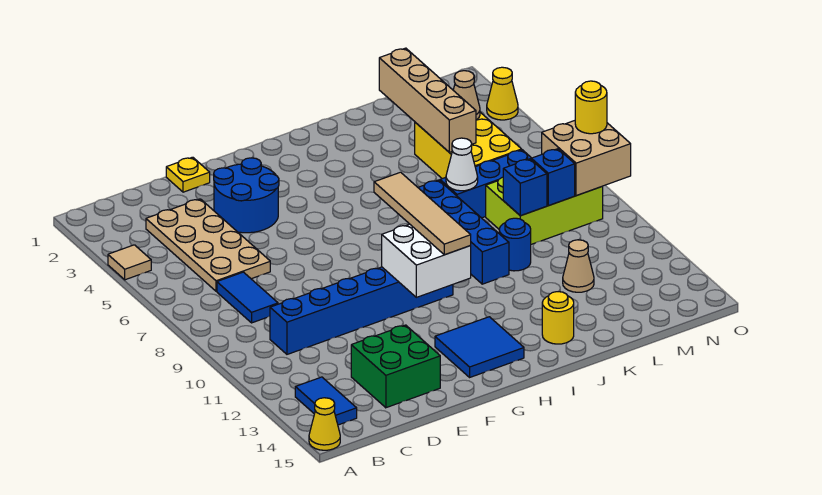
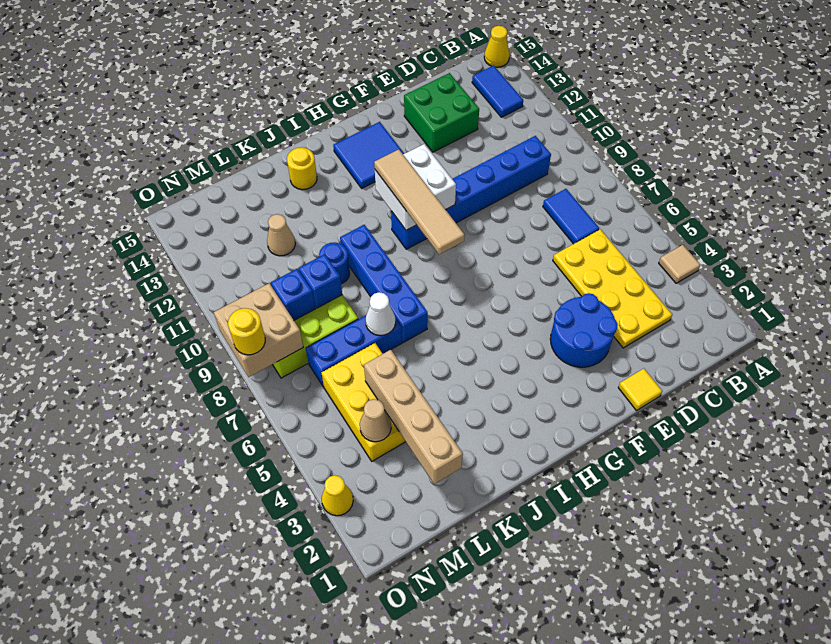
tan 2x4 plate [146,199,270,291] -> yellow 2x4 plate [553,229,672,348]
yellow 1x1 plate [166,157,210,192] -> yellow 1x1 tile [618,368,662,411]

